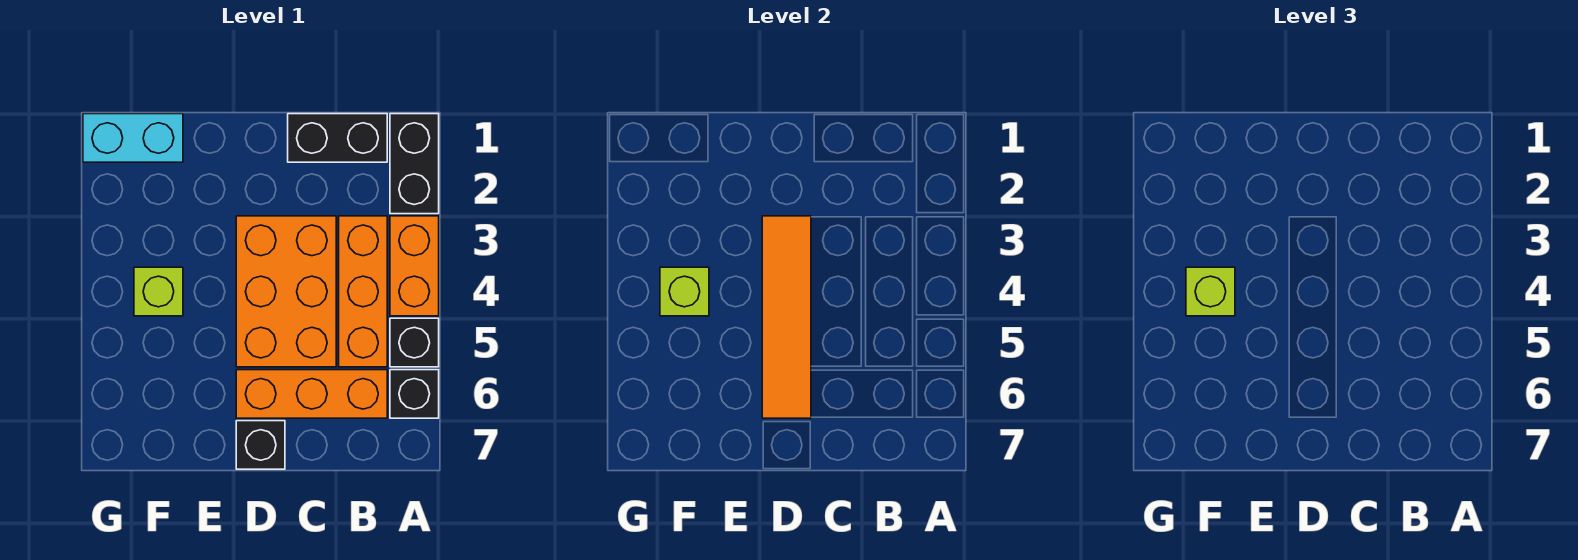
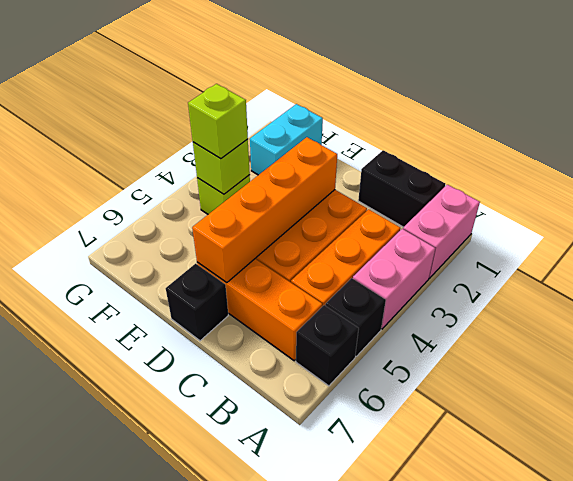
black 1x2 brick [390,114,439,214] -> pink 1x2 brick [403,185,480,278]
orange 1x2 brick [390,216,439,316] -> pink 1x2 brick [353,229,435,329]
orange 1x4 tile [762,216,811,418] -> orange 1x4 brick [192,137,337,283]
cyan 1x2 brick [83,114,183,162] -> cyan 1x2 brick turned to [250,104,323,175]

